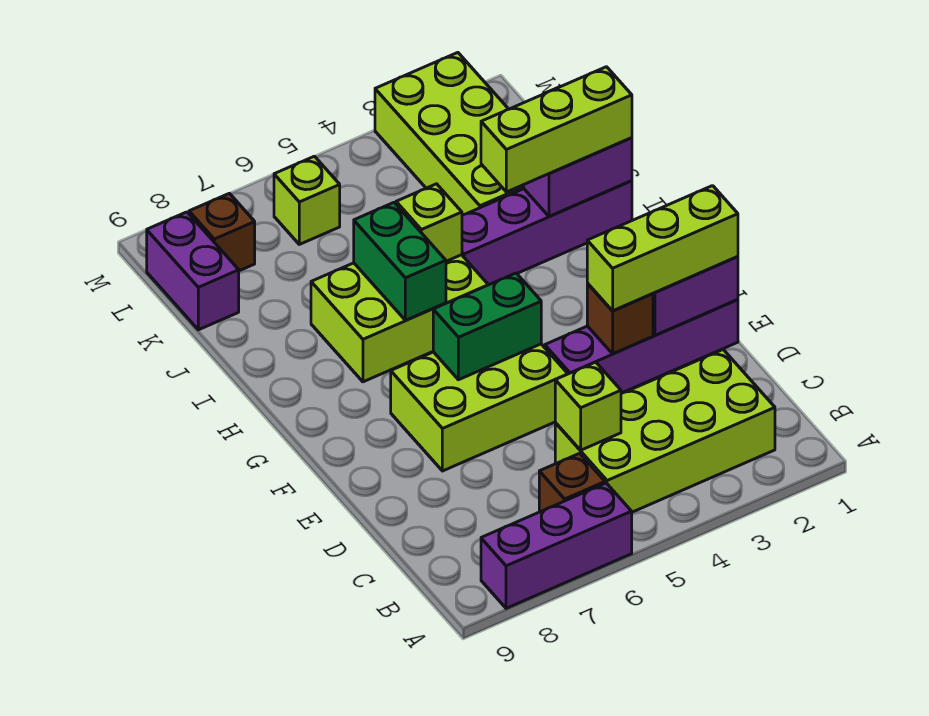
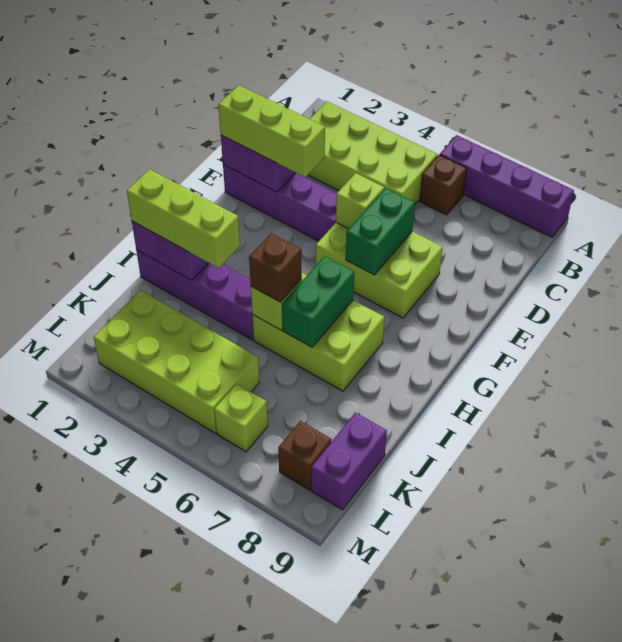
purple 1x3 brick [481,483,632,608] -> purple 1x4 brick [440,135,574,237]
lime 1x1 brick [555,362,621,450] -> lime 1x1 brick moved to [336,173,384,229]
brown 1x1 brick [587,283,653,354] -> brown 1x1 brick moved to [249,233,302,302]
green 1x2 brick [433,273,541,380] -> green 1x2 brick turned to [346,188,415,275]
lime 2x4 brick [375,53,524,215] -> lime 2x4 brick turned to [94,290,259,433]

